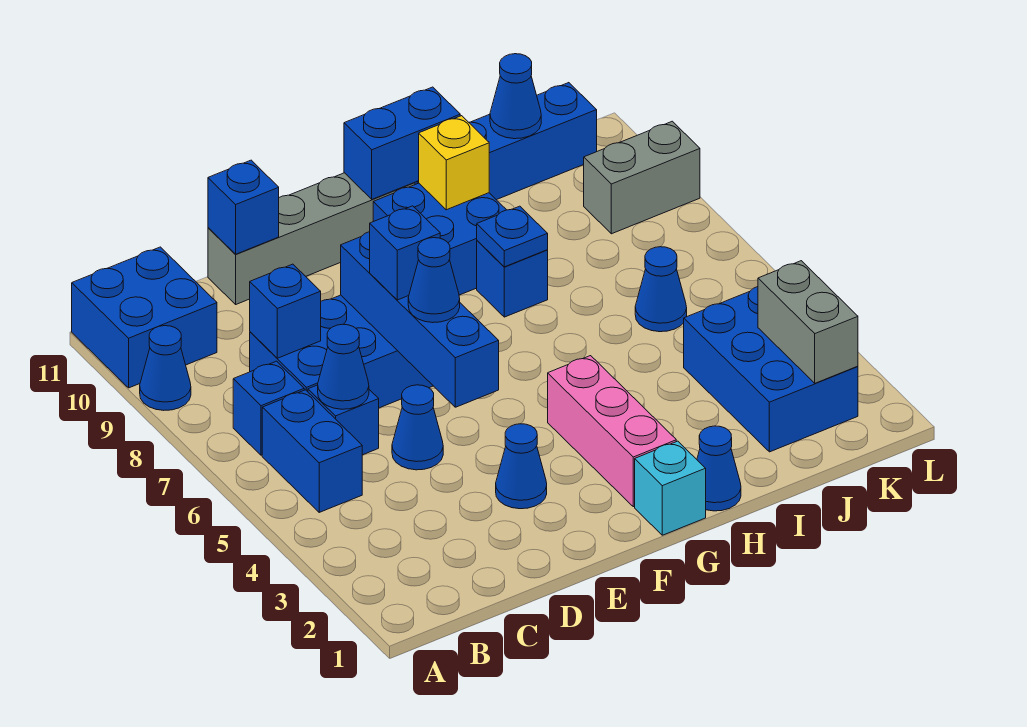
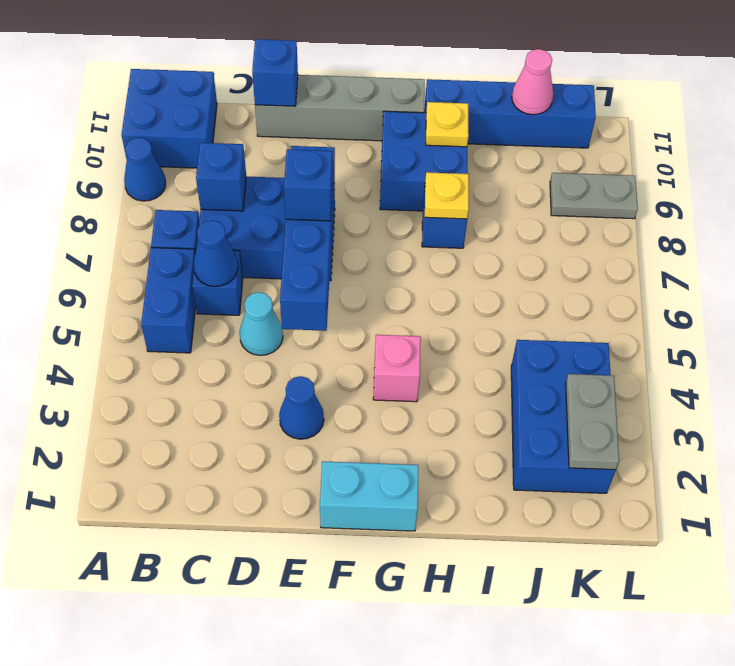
blue 1x1 cone [392,385,443,470] -> cyan 1x1 cone [240,292,283,355]
blue 1x1 cone [408,238,460,323] -> none
cyan 1x1 brick [635,441,706,535] -> cyan 1x2 brick [320,461,418,531]
pink 1x3 brick [548,356,676,507] -> pink 1x1 brick [373,335,421,402]
blue 1x2 brick [344,87,460,199] -> none
blue 1x1 cone [697,426,741,511] -> none
blue 1x1 plate [477,206,548,267] -> yellow 1x1 plate [425,172,469,219]
yellow 1x1 brick [419,116,489,210] -> yellow 1x1 plate [426,102,469,147]
blue 1x1 cone [635,247,687,332] -> none
blue 1x1 cone [490,54,541,139] -> pink 1x1 cone [512,49,553,115]
grey 1x2 brick [758,261,858,383] -> grey 1x2 plate [566,374,619,470]
grey 1x2 brick [584,121,700,234] -> grey 1x2 plate [550,173,638,219]

